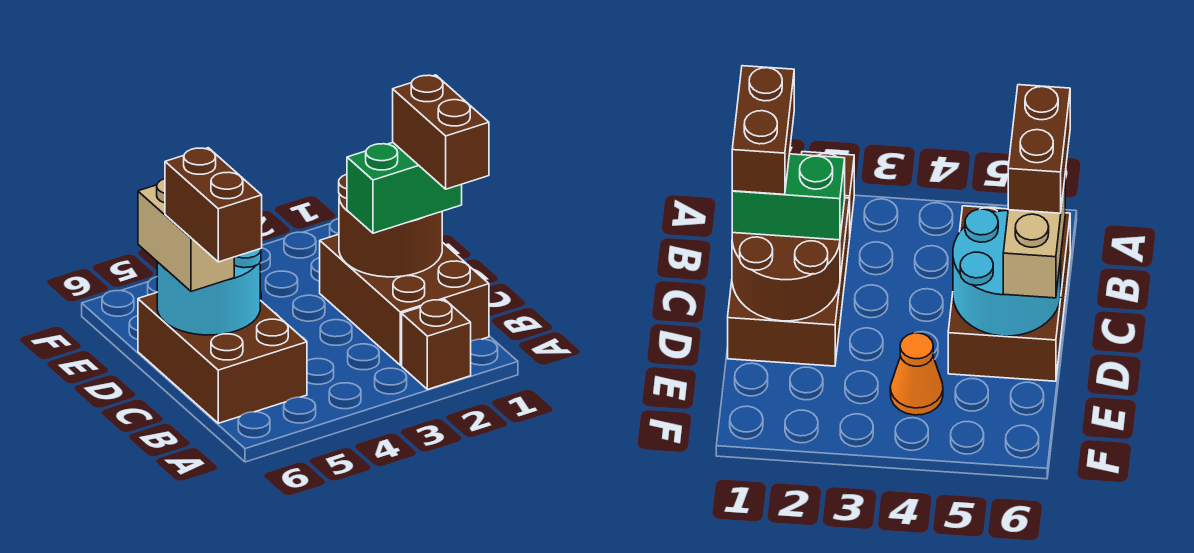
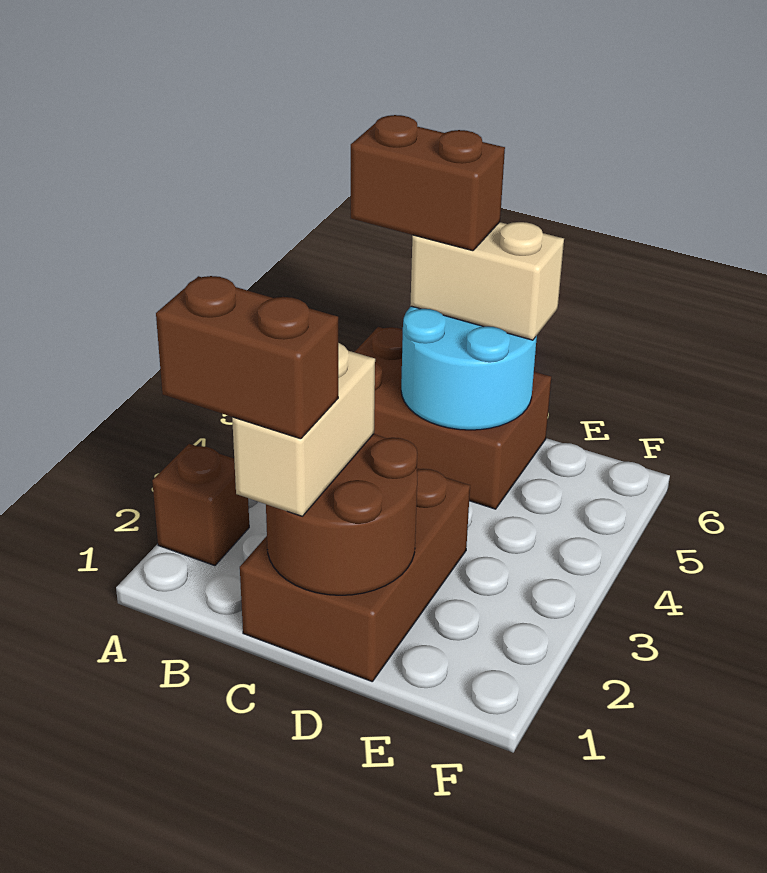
brown 2x3 brick [320,234,489,365] -> brown 2x3 brick turned to [240,468,470,681]
green 1x2 brick [347,143,462,233] -> tan 1x2 brick [232,343,375,516]
orange 1x1 cone [890,333,943,415] -> none

